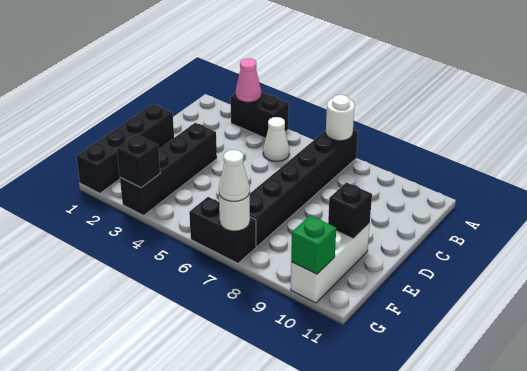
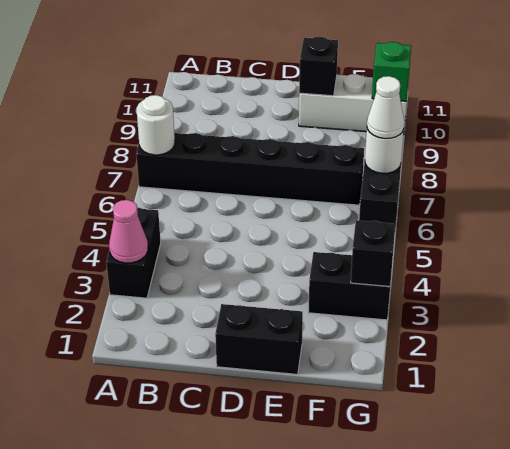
white 1x1 cone [263,117,290,162] -> none
black 1x4 brick [76,104,174,193] -> black 1x2 brick [215,304,303,374]
black 1x4 brick [120,123,217,215] -> black 1x2 brick [308,252,391,320]

